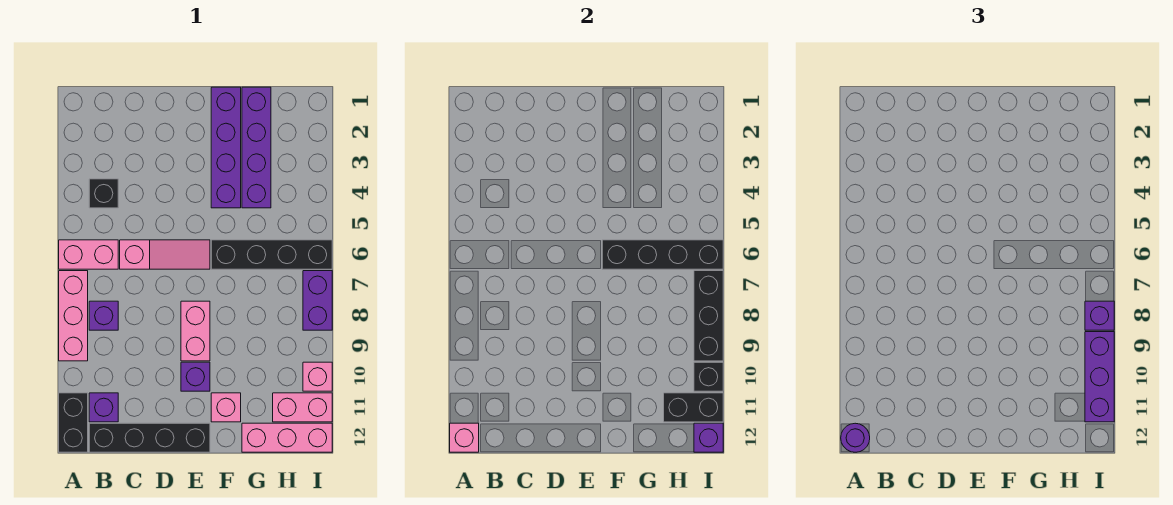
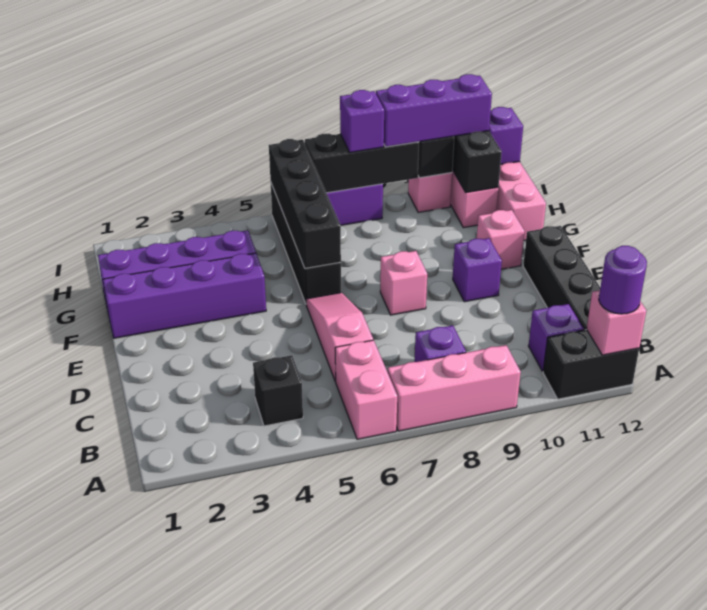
pink 1x2 brick [181,301,210,361] -> pink 1x1 brick [380,251,427,315]

